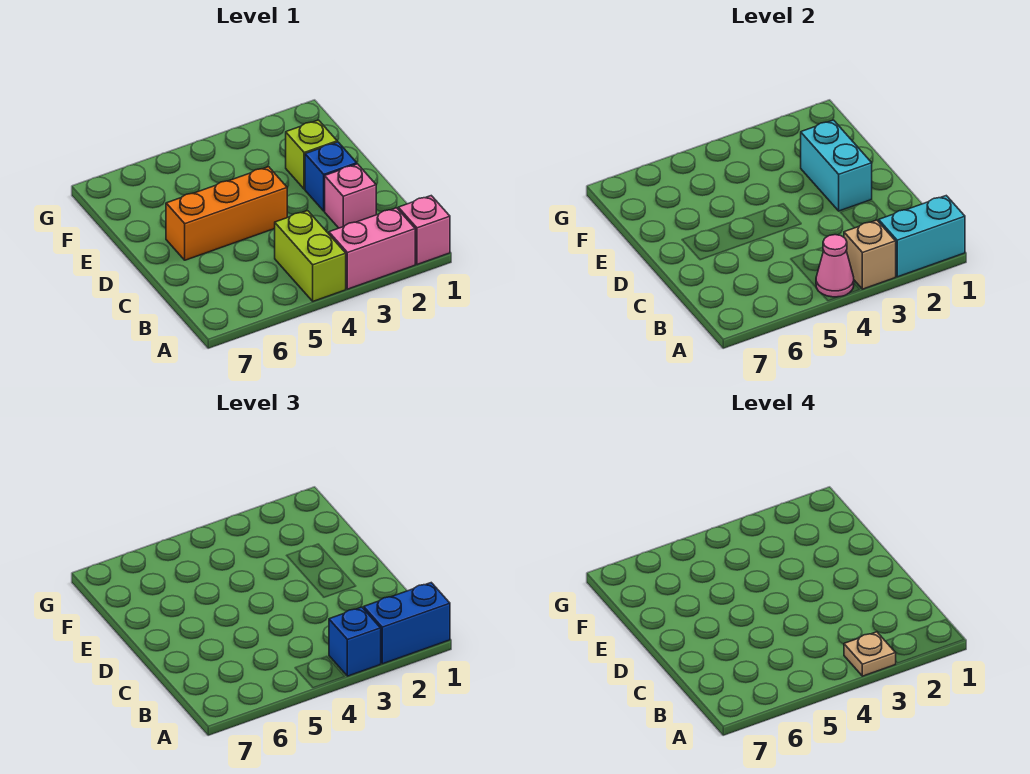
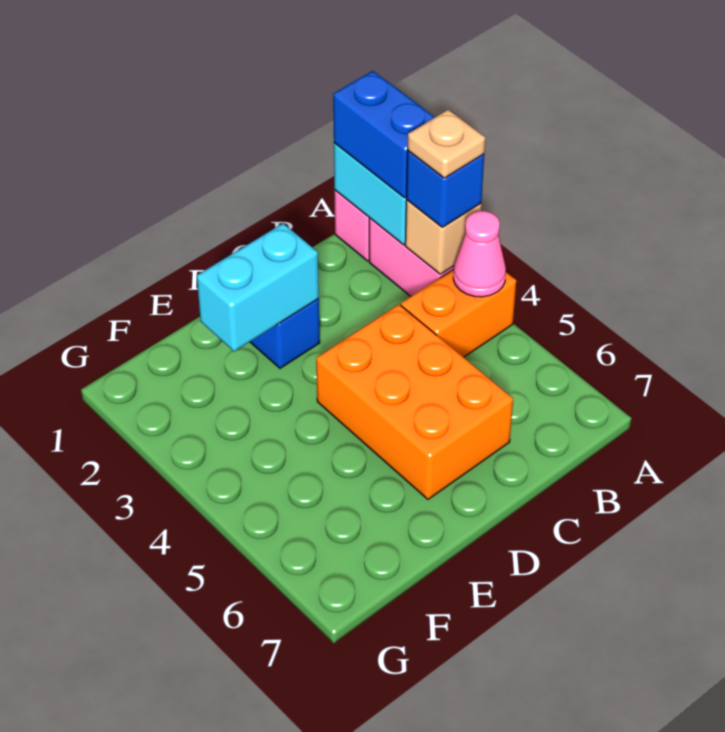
lime 1x2 brick [275,211,346,301] -> orange 1x2 brick [401,269,516,357]
pink 1x1 brick [325,164,376,228] -> none
orange 1x3 brick [166,167,287,260] -> orange 2x3 brick [316,305,513,499]
lime 1x1 brick [286,120,337,189] -> none

